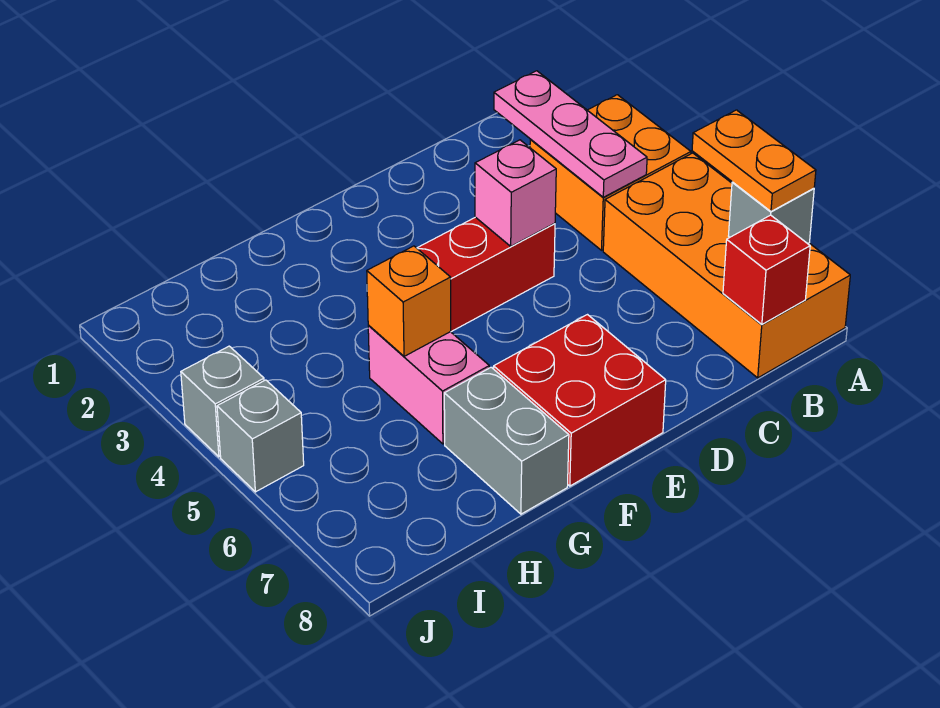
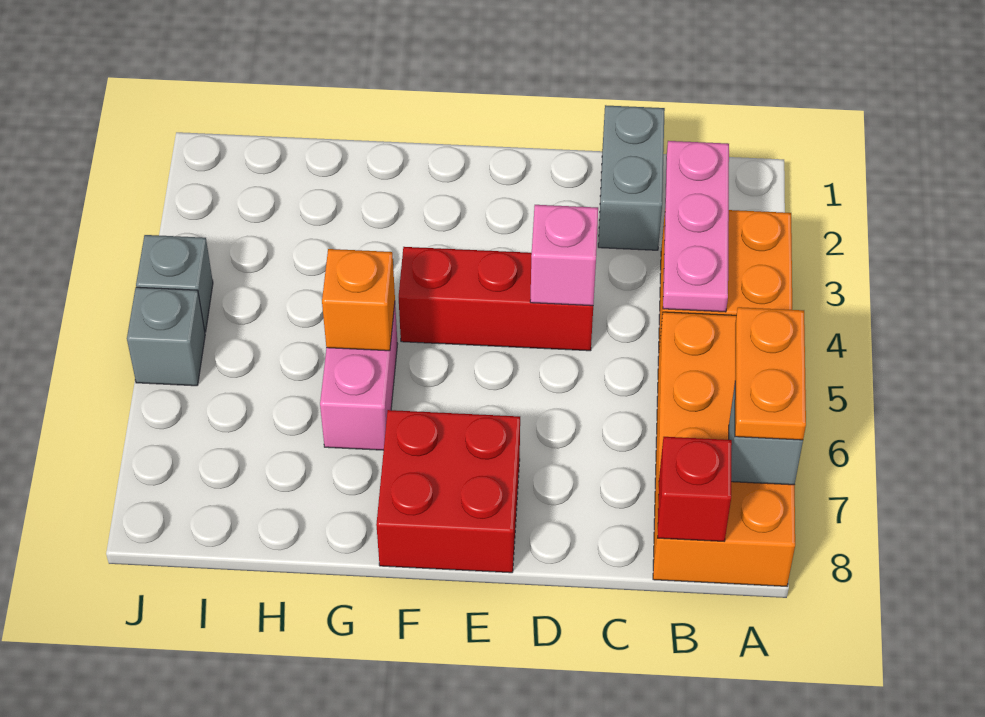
grey 1x2 brick [444,367,569,514] -> grey 1x2 brick moved to [598,105,665,250]

